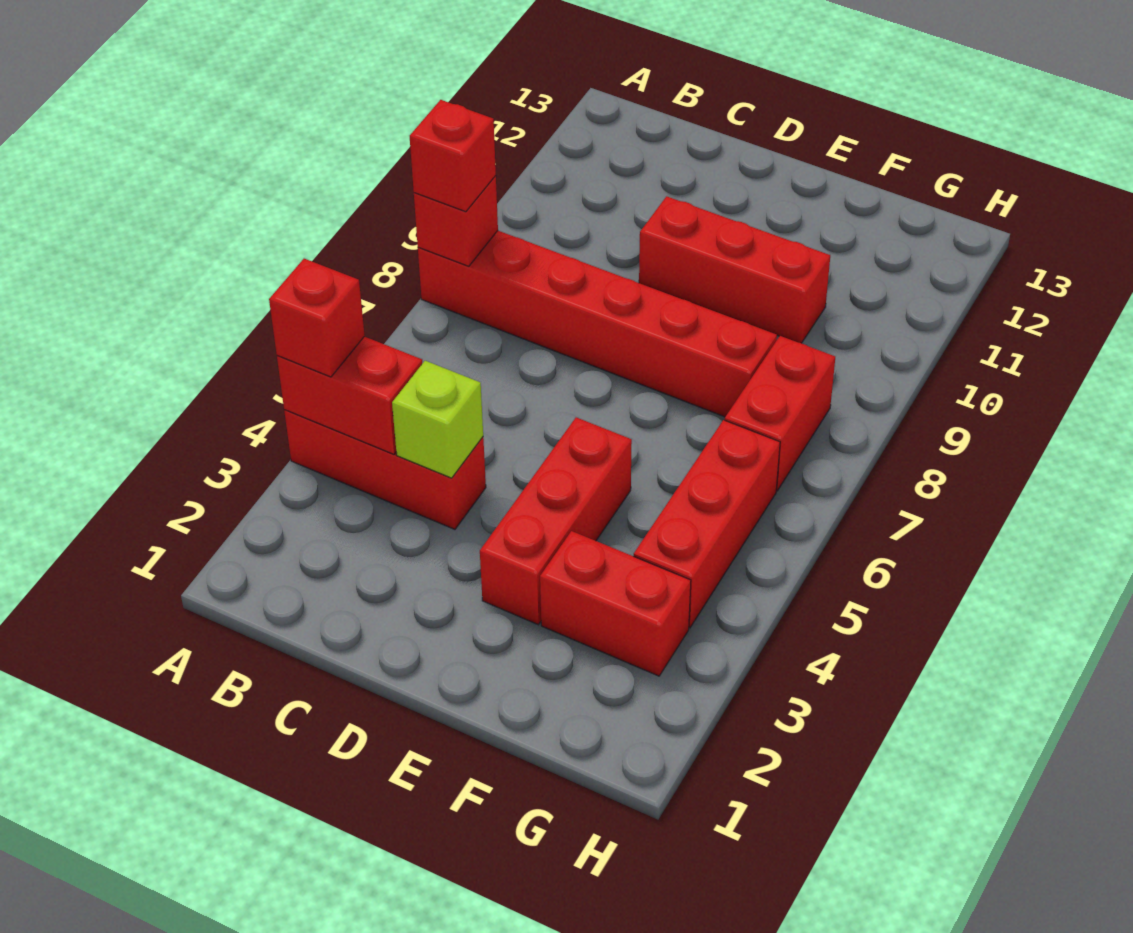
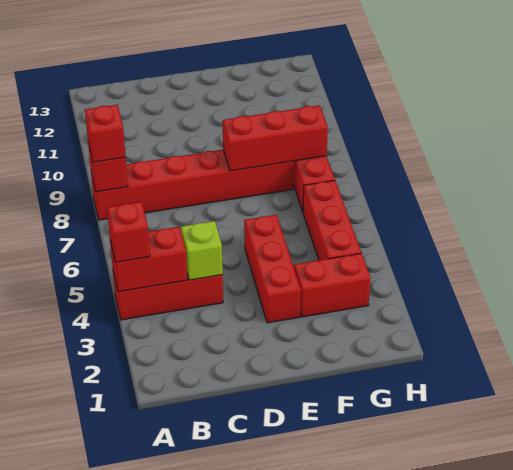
red 1x3 brick [639,196,830,343] -> red 1x3 brick moved to [223,105,328,171]

